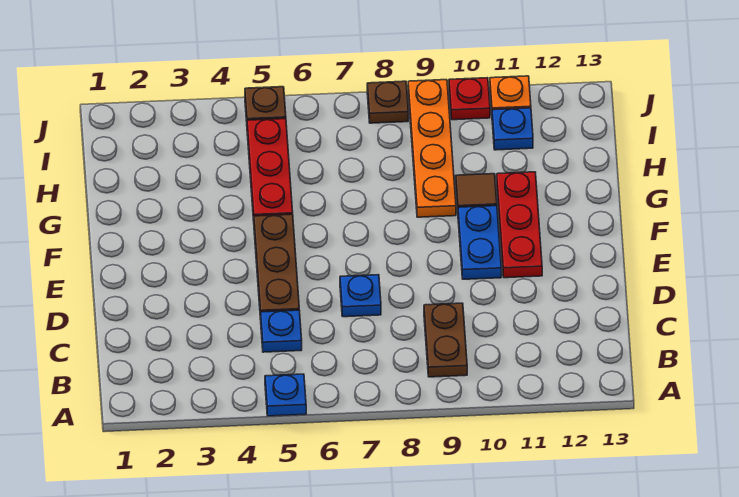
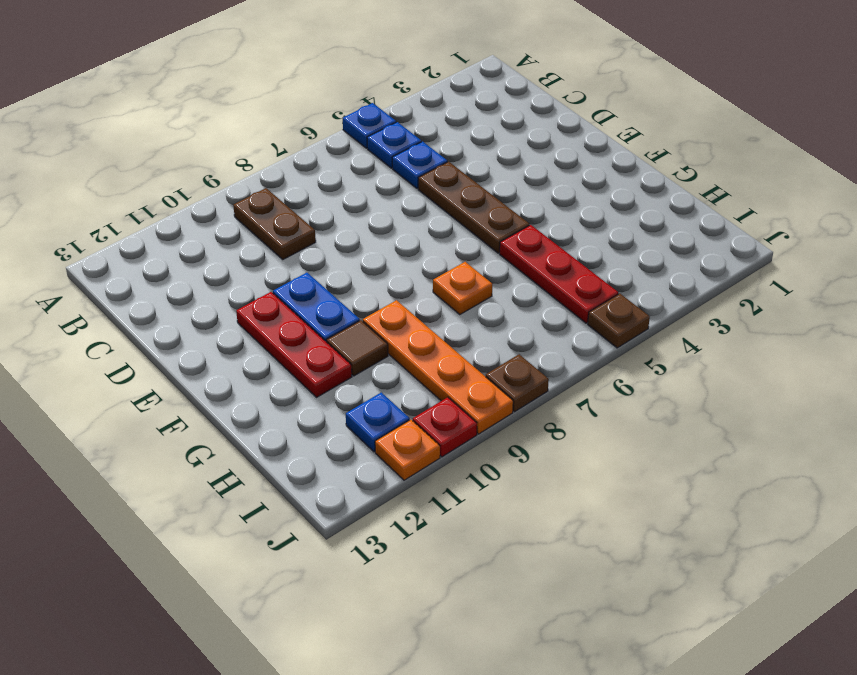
blue 1x1 plate [340,275,381,317] -> blue 1x1 plate moved to [367,122,421,168]
none -> orange 1x1 plate [433,262,492,315]

